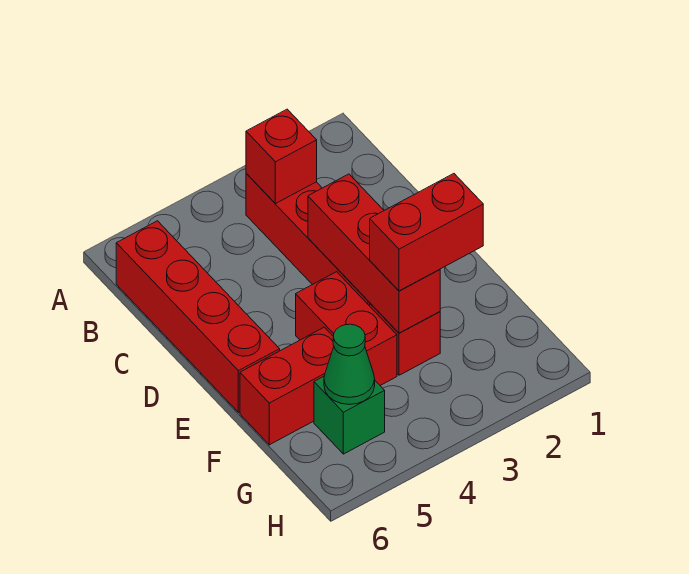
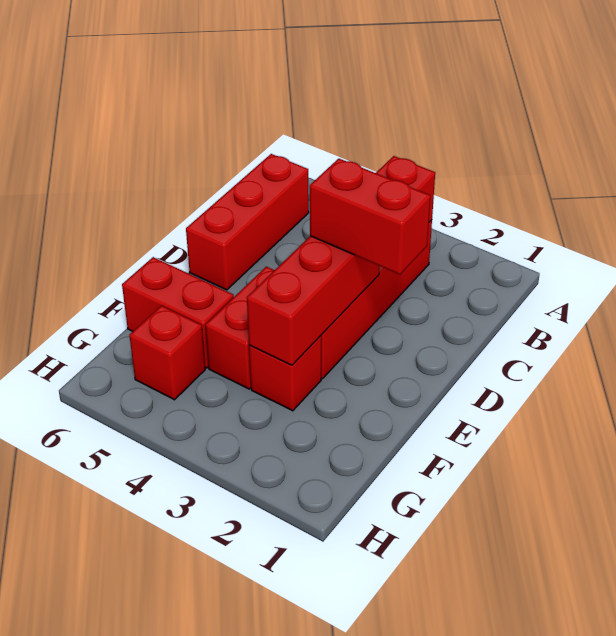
red 1x4 brick [116,221,280,412] -> red 1x3 brick [186,154,309,290]
red 1x2 brick [370,174,483,291] -> red 1x2 brick moved to [310,159,430,274]
green 1x1 brick [314,377,385,454] -> red 1x1 brick [129,306,205,400]
green 1x1 cone [324,324,375,404] -> none

